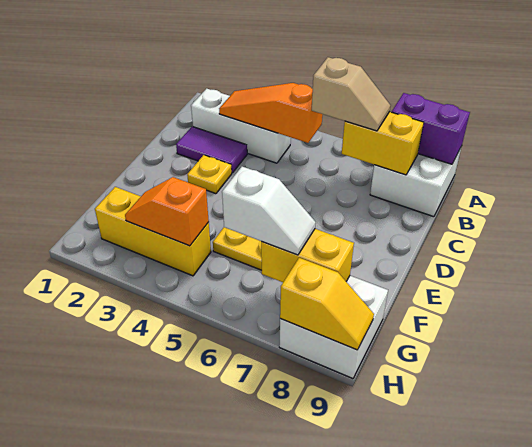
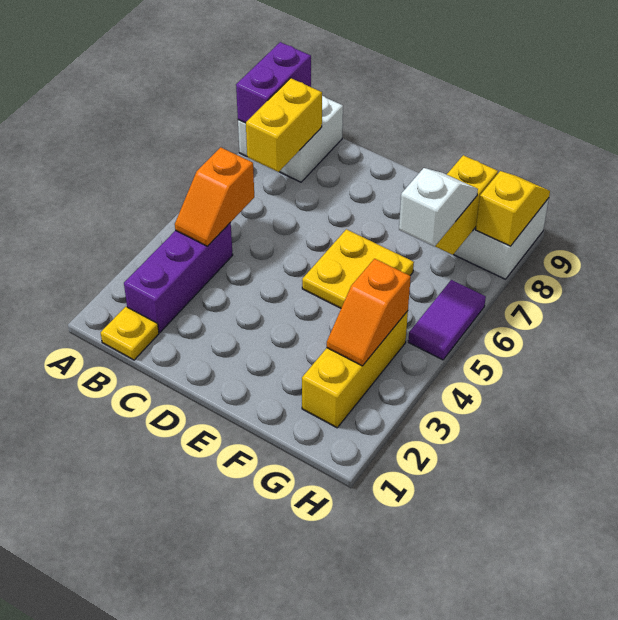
white 1x3 brick [191,89,291,163] -> purple 1x3 brick [124,223,233,332]
orange 1x3 slope [219,83,322,143] -> orange 1x2 slope [175,147,254,246]
tan 1x2 slope [312,57,390,131] -> none
purple 1x2 tile [176,126,247,173] -> purple 1x2 tile moved to [408,280,486,360]
yellow 1x1 plate [187,155,232,194] -> yellow 1x1 plate moved to [101,307,159,360]

